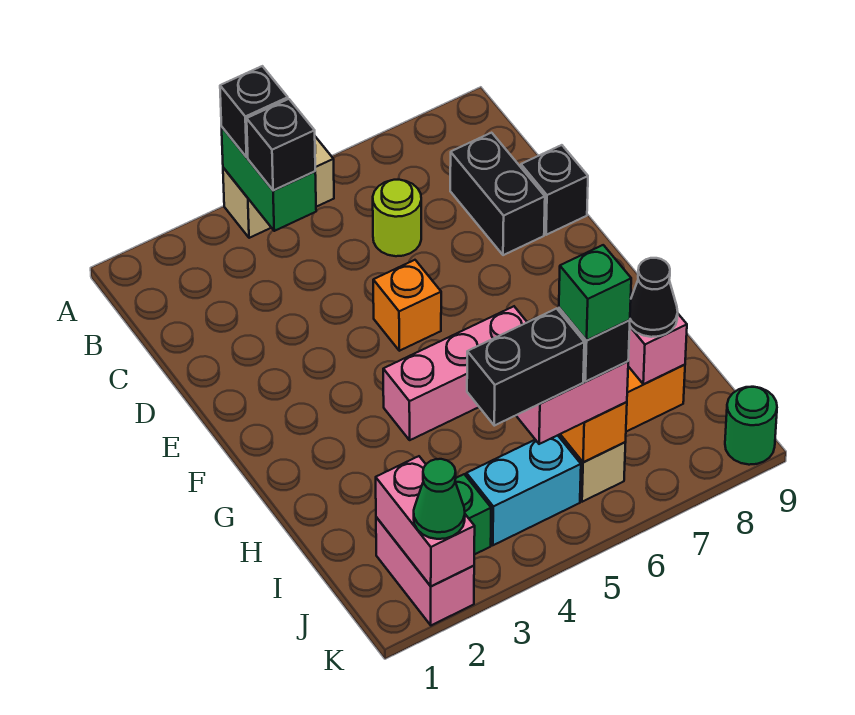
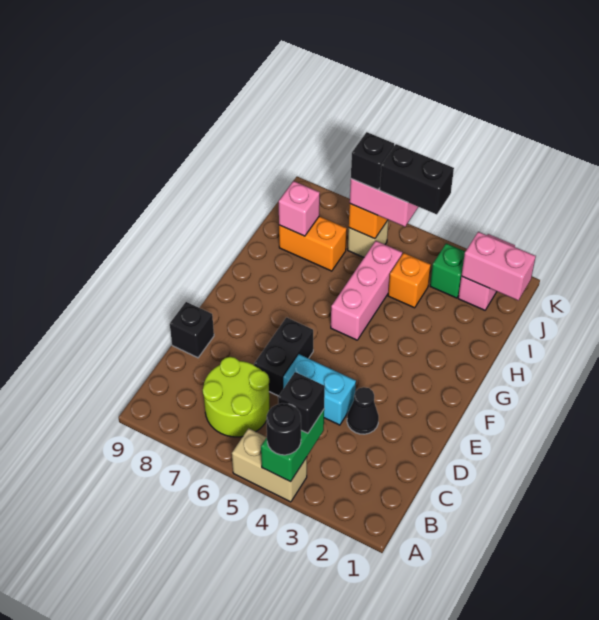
black 1x1 brick [220,66,288,157] -> black 1x1 round brick [266,403,301,455]
lime 1x1 round brick [373,180,421,256] -> lime 2x2 round brick [203,357,270,437]
black 1x2 brick [450,133,545,255] -> black 1x2 brick moved to [254,318,313,396]
orange 1x1 brick [373,260,441,351] -> orange 1x1 brick moved to [388,253,431,308]
pink 1x3 brick [383,306,527,440] -> pink 1x3 brick turned to [331,241,402,340]
black 1x1 cone [630,258,678,337] -> black 1x1 cone moved to [347,387,379,434]
pink 1x2 brick [376,456,475,586] -> pink 1x2 brick turned to [462,232,536,300]
cyan 1x2 brick [466,435,581,545] -> cyan 1x2 brick moved to [283,354,356,425]
green 1x1 brick [559,245,631,340] -> none
green 1x1 cone [414,459,465,539] -> none
green 1x1 round brick [725,387,777,465] -> none

